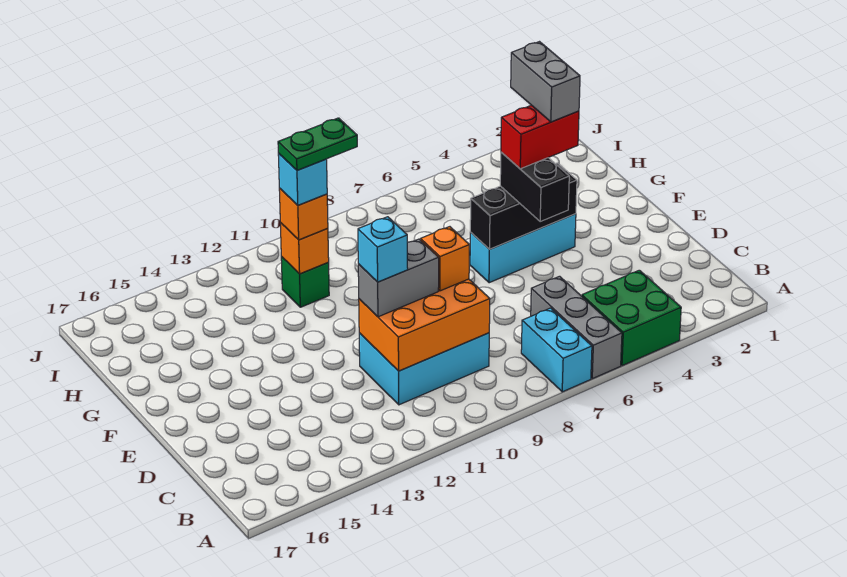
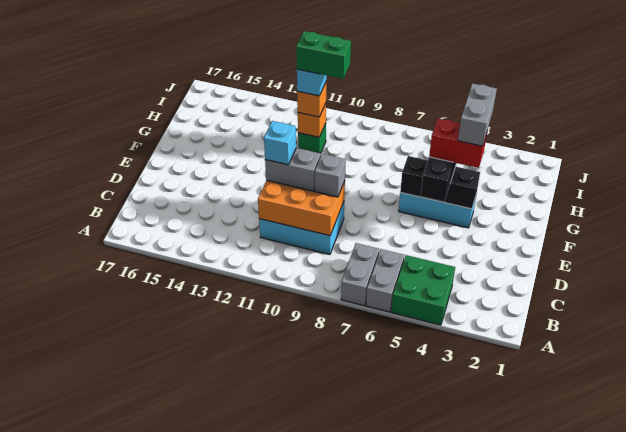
grey 1x3 brick [531,276,622,379] -> grey 1x2 brick [366,249,404,312]
cyan 1x2 brick [521,308,592,392] -> grey 1x2 brick [341,243,379,306]
orange 1x1 brick [421,227,469,291] -> grey 1x1 brick [315,154,346,197]
green 1x2 plate [278,118,357,170] -> green 1x2 brick [296,31,351,79]

